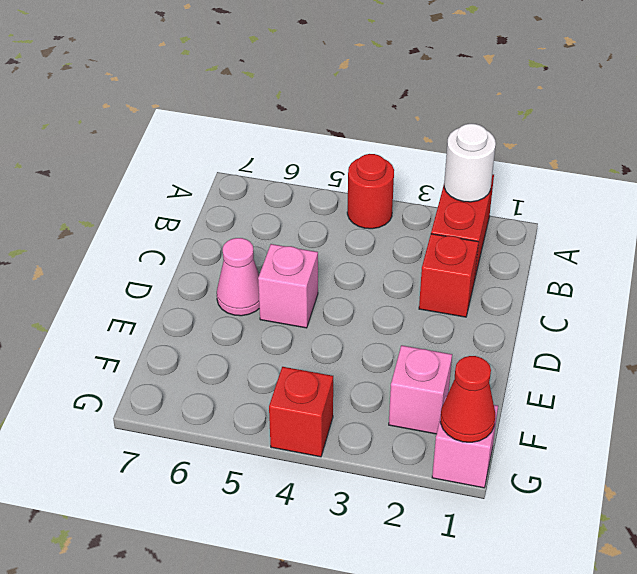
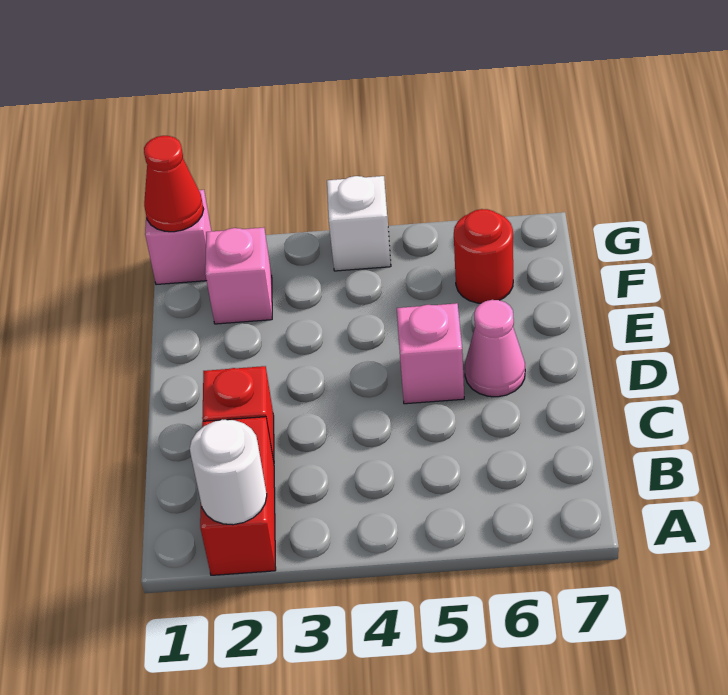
red 1x1 round brick [347,154,394,229] -> red 1x1 round brick moved to [454,209,513,303]
red 1x1 brick [269,367,333,457] -> white 1x1 brick [327,176,391,271]

